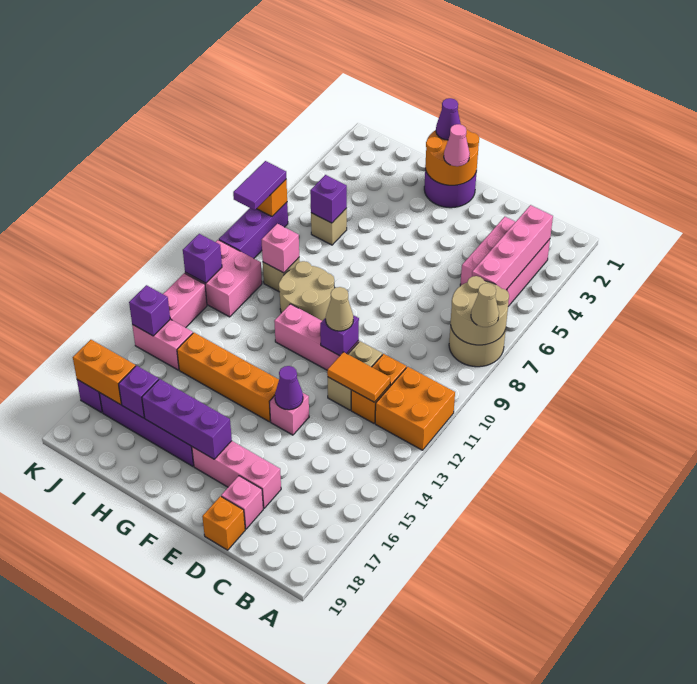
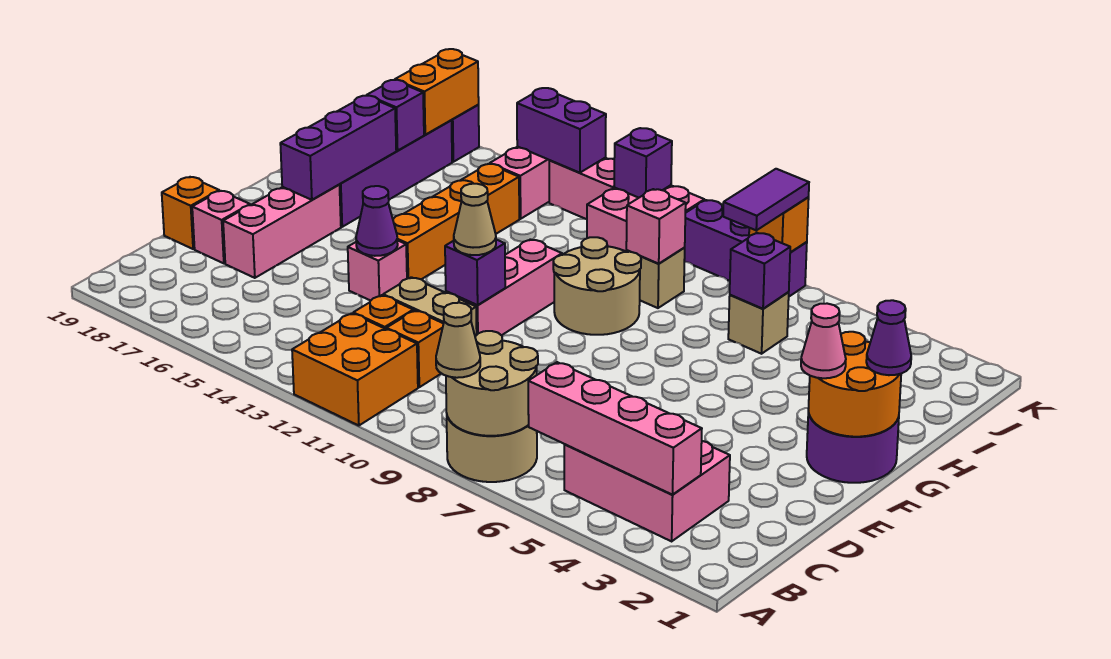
orange 1x2 tile [327,352,390,402] -> none
purple 1x2 tile [233,161,286,210] -> purple 1x2 tile turned to [723,169,809,230]
purple 1x1 brick [129,285,170,336] -> purple 1x2 brick [517,88,606,173]

